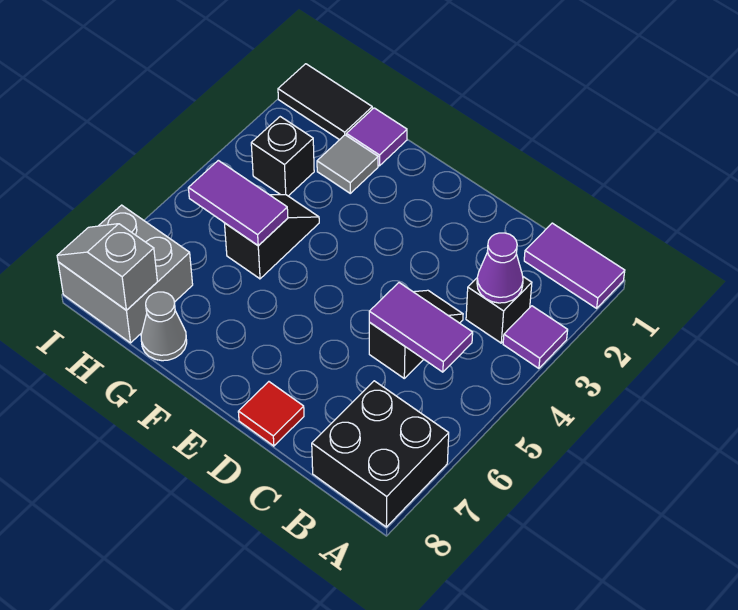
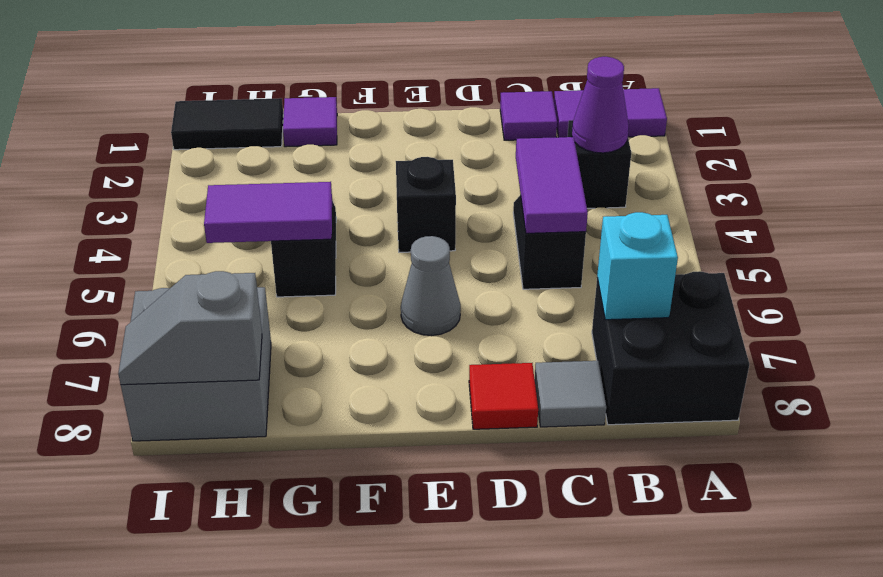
purple 1x1 tile [503,306,568,368] -> purple 1x1 tile moved to [500,91,557,140]
purple 1x2 tile [369,283,473,372] -> purple 1x2 tile turned to [516,137,588,233]
none -> cyan 1x1 brick [597,212,678,320]
grey 1x1 tile [317,135,378,193] -> grey 1x1 tile moved to [535,361,606,427]
grey 1x1 cone [141,292,187,361] -> grey 1x1 cone moved to [401,236,461,335]
black 1x1 brick [251,117,314,196] -> black 1x1 brick moved to [396,157,456,252]

